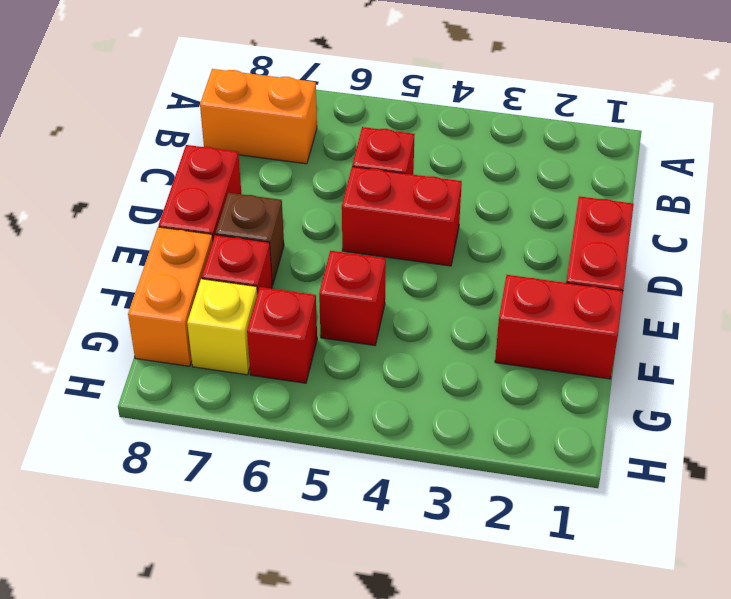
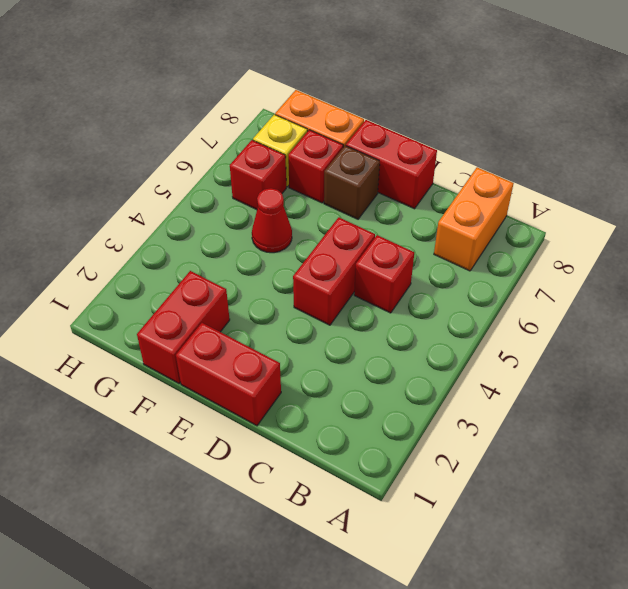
red 1x1 brick [319,251,386,345] -> red 1x1 cone [252,188,292,253]

